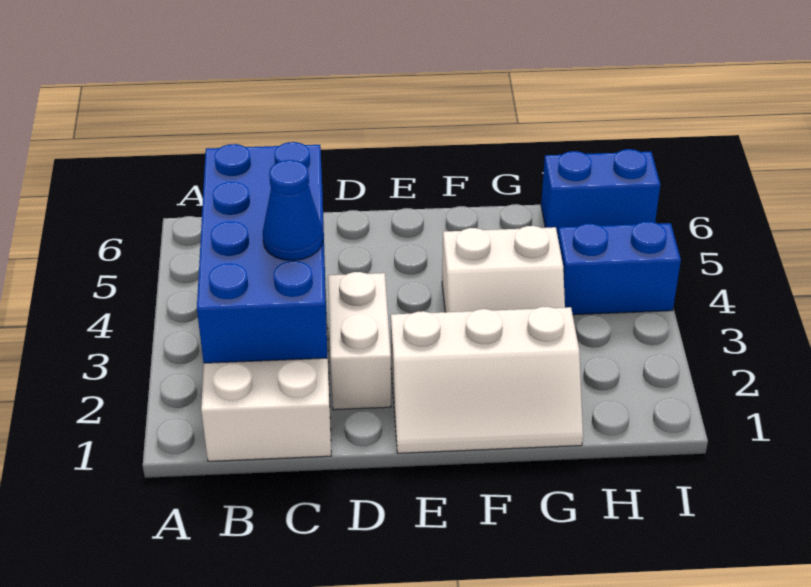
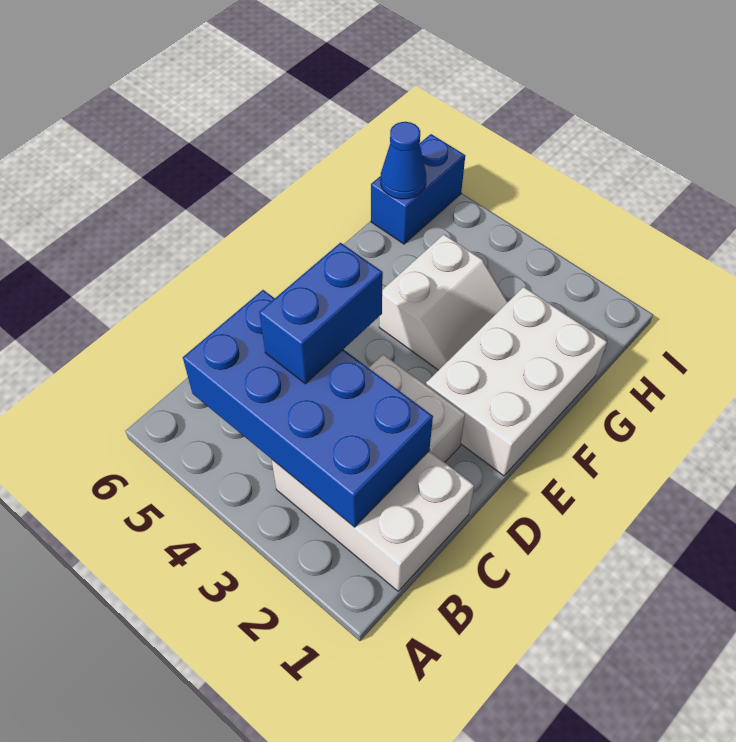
blue 1x1 cone [263,160,323,261] -> blue 1x1 cone moved to [380,122,426,199]
white 2x3 slope [391,307,583,453] -> white 2x3 brick [426,287,607,476]
blue 1x2 brick [558,222,681,315] -> blue 1x2 brick moved to [259,243,383,384]

